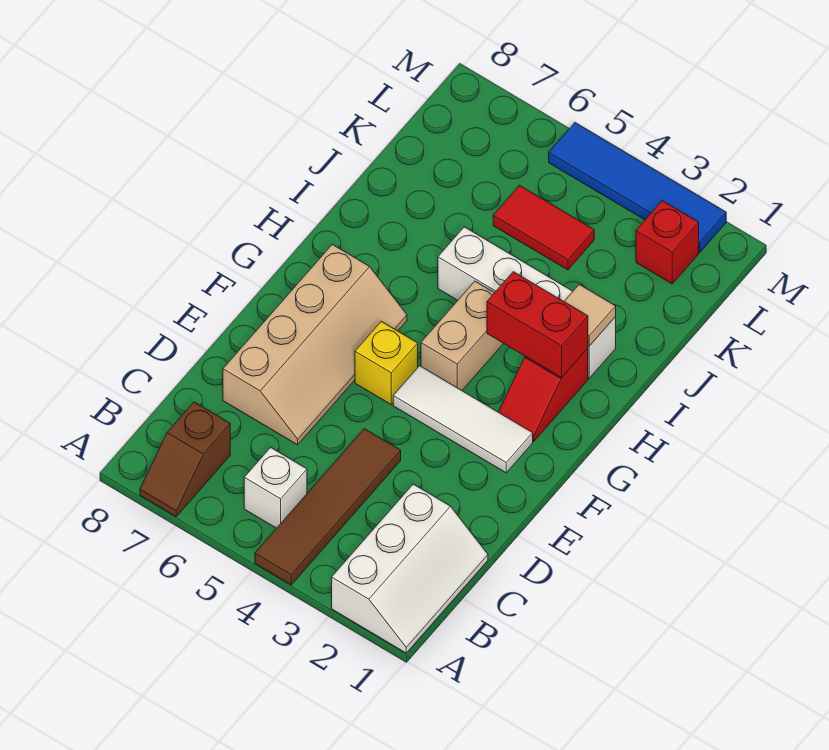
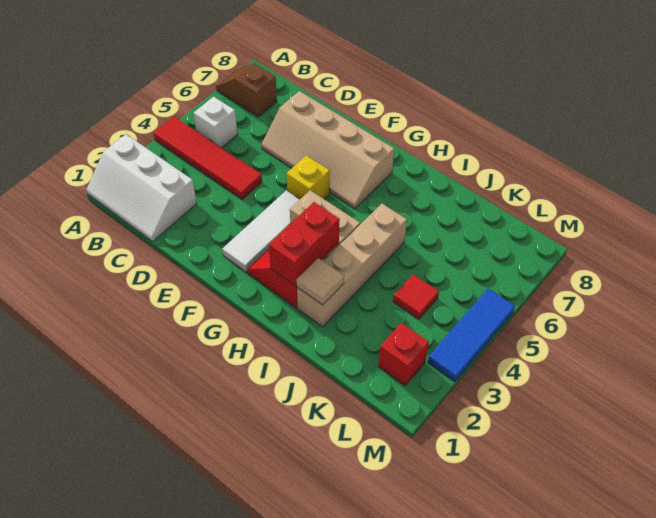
brown 1x4 tile [255,429,401,585] -> red 1x4 tile [153,116,262,199]
white 1x4 brick [438,227,616,378] -> tan 1x4 brick [297,204,407,327]
red 1x2 tile [493,185,594,270] -> red 1x1 tile [393,274,439,319]
blue 1x4 tile [549,123,726,252] -> blue 1x3 tile [428,289,515,381]

